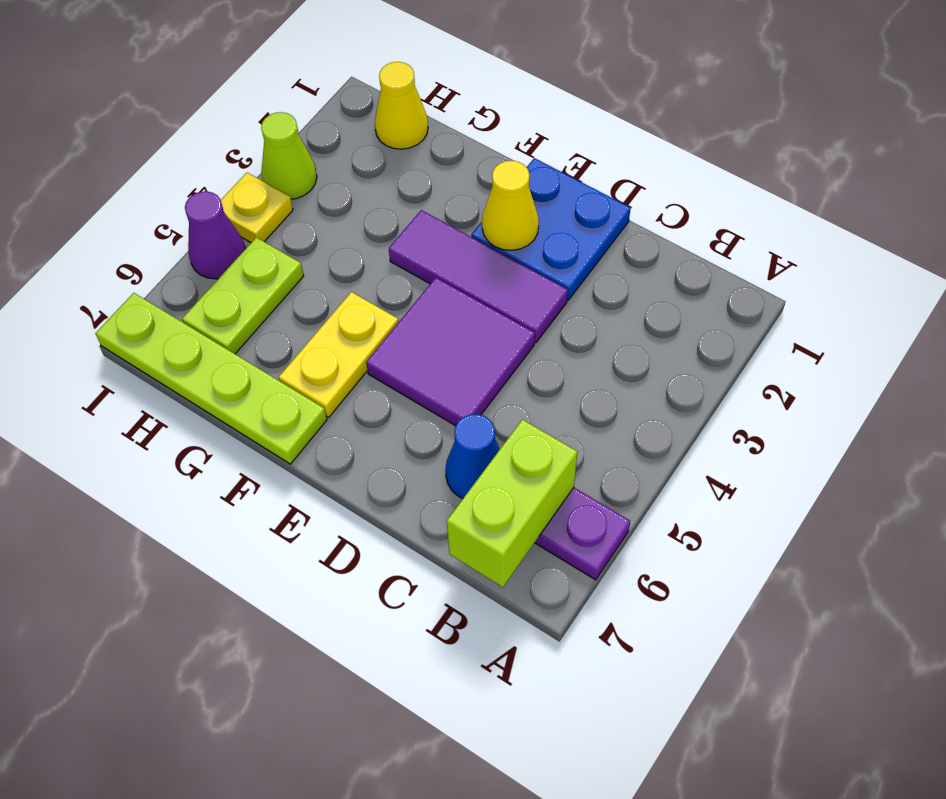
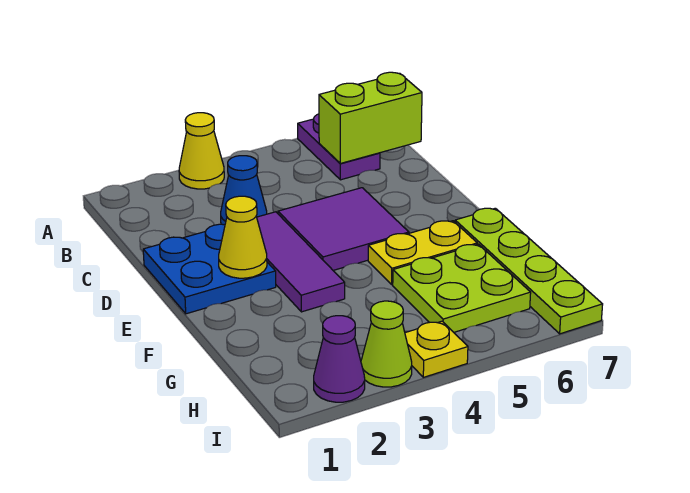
blue 1x1 cone [445,414,500,498] -> blue 1x1 cone moved to [221,156,267,225]
yellow 1x1 cone [375,62,428,149] -> yellow 1x1 cone moved to [179,113,224,189]
lime 1x2 plate [182,237,304,354] -> lime 2x2 plate [393,244,531,332]
purple 1x1 cone [185,191,245,279] -> purple 1x1 cone moved to [314,316,365,402]

